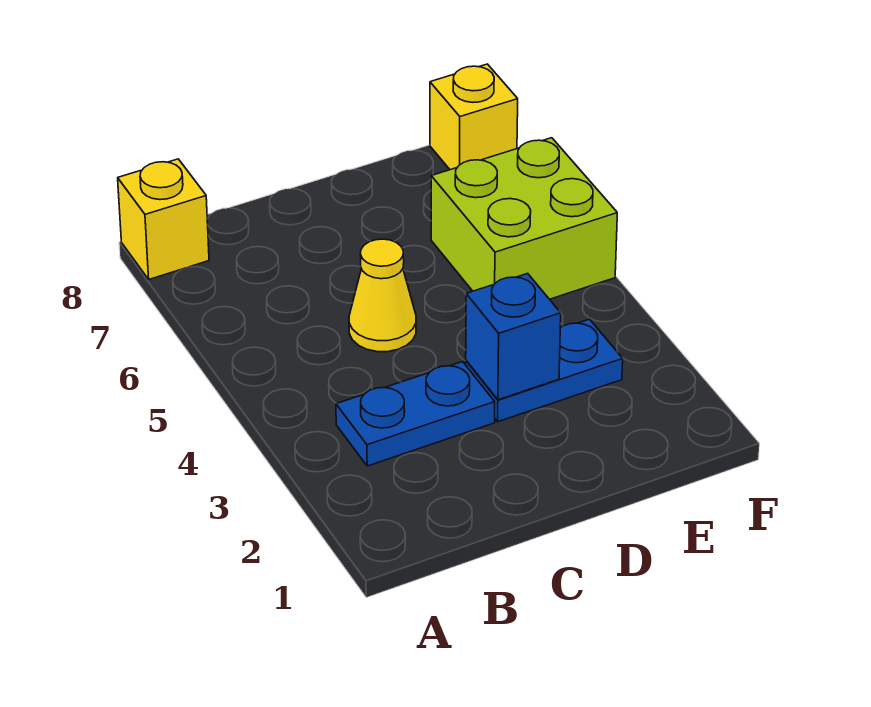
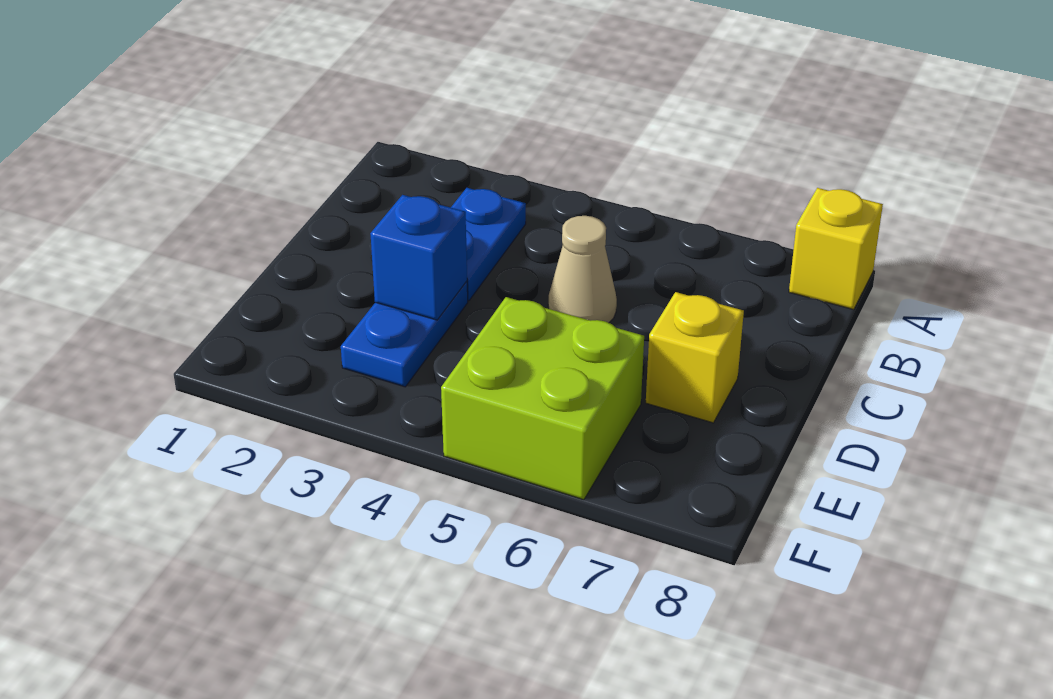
yellow 1x1 cone [349,239,416,352] -> tan 1x1 cone [548,216,617,323]
yellow 1x1 brick [430,64,518,170] -> yellow 1x1 brick moved to [646,292,744,423]

